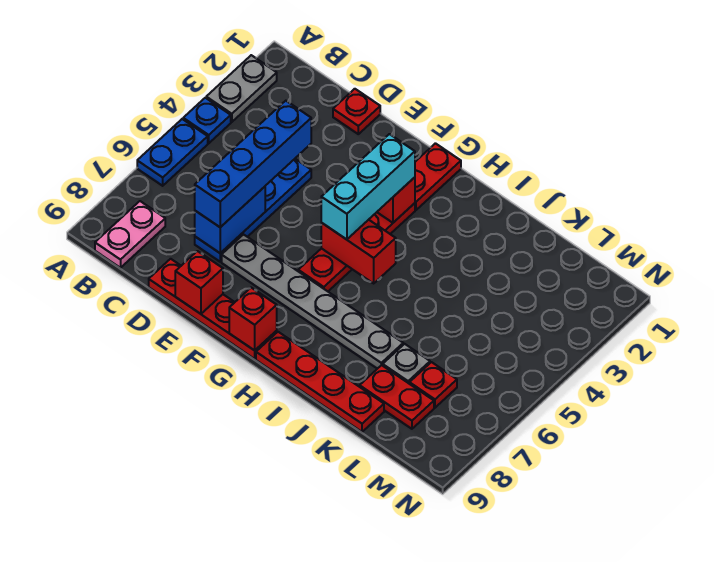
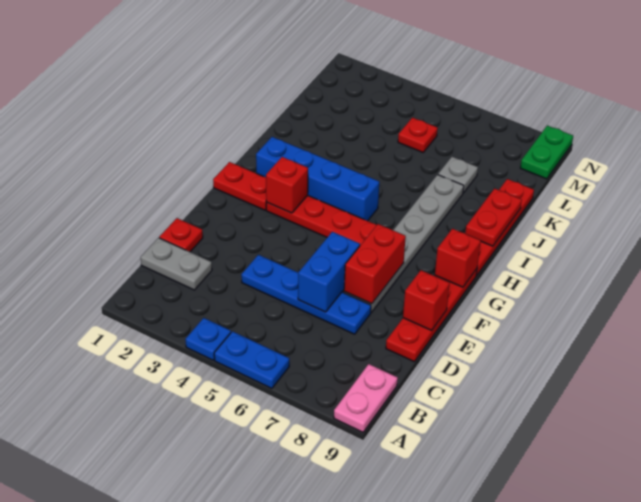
grey 1x2 plate [206,55,277,122] -> grey 1x2 plate moved to [141,238,212,290]
pink 1x2 plate [95,201,165,268] -> pink 1x2 plate turned to [334,364,398,432]
blue 1x4 brick [195,101,311,227] -> blue 1x4 brick moved to [256,137,379,221]
blue 1x2 brick [195,187,265,253] -> blue 1x2 brick turned to [298,232,360,312]
cyan 1x3 brick [321,134,415,239] -> none
red 1x2 brick [321,220,396,283] -> red 1x2 brick moved to [344,224,406,304]
red 1x2 plate [360,365,434,429] -> red 1x2 plate moved to [465,188,522,246]
red 1x1 plate [410,362,457,408] -> red 1x1 plate moved to [398,118,438,152]
none -> green 1x2 plate [520,126,573,179]

